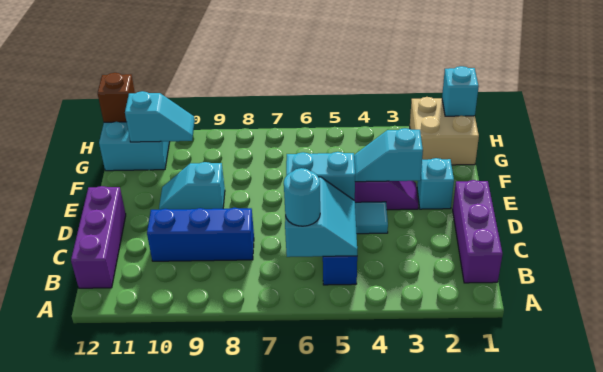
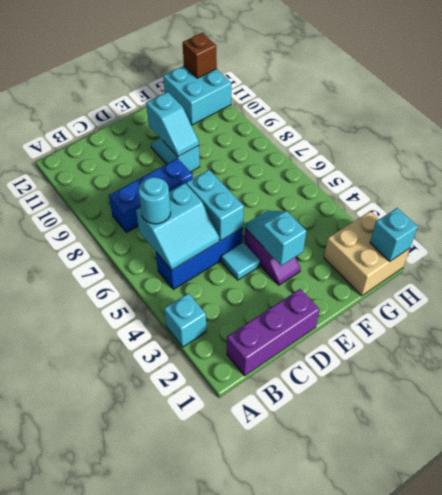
purple 1x3 brick [71,186,126,288] -> none
blue 1x3 brick [147,208,254,261] -> blue 1x3 brick turned to [109,158,193,233]
cyan 1x1 brick [417,158,454,209] -> cyan 1x1 brick moved to [164,293,206,347]
cyan 1x2 slope [125,91,195,142] -> cyan 1x2 slope moved to [146,92,199,156]

